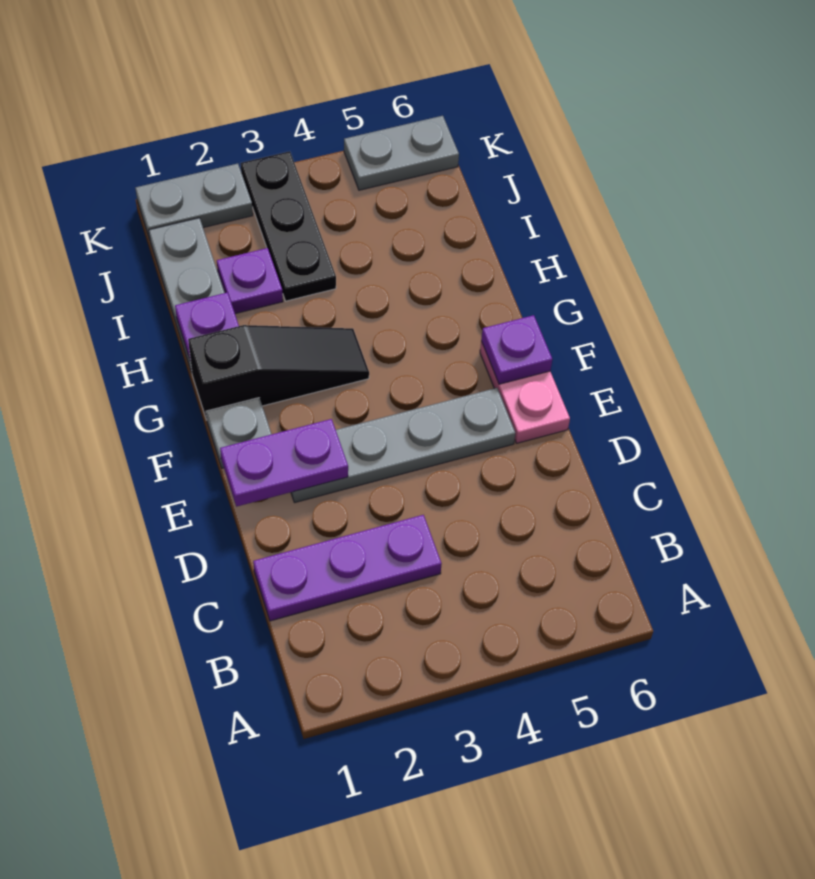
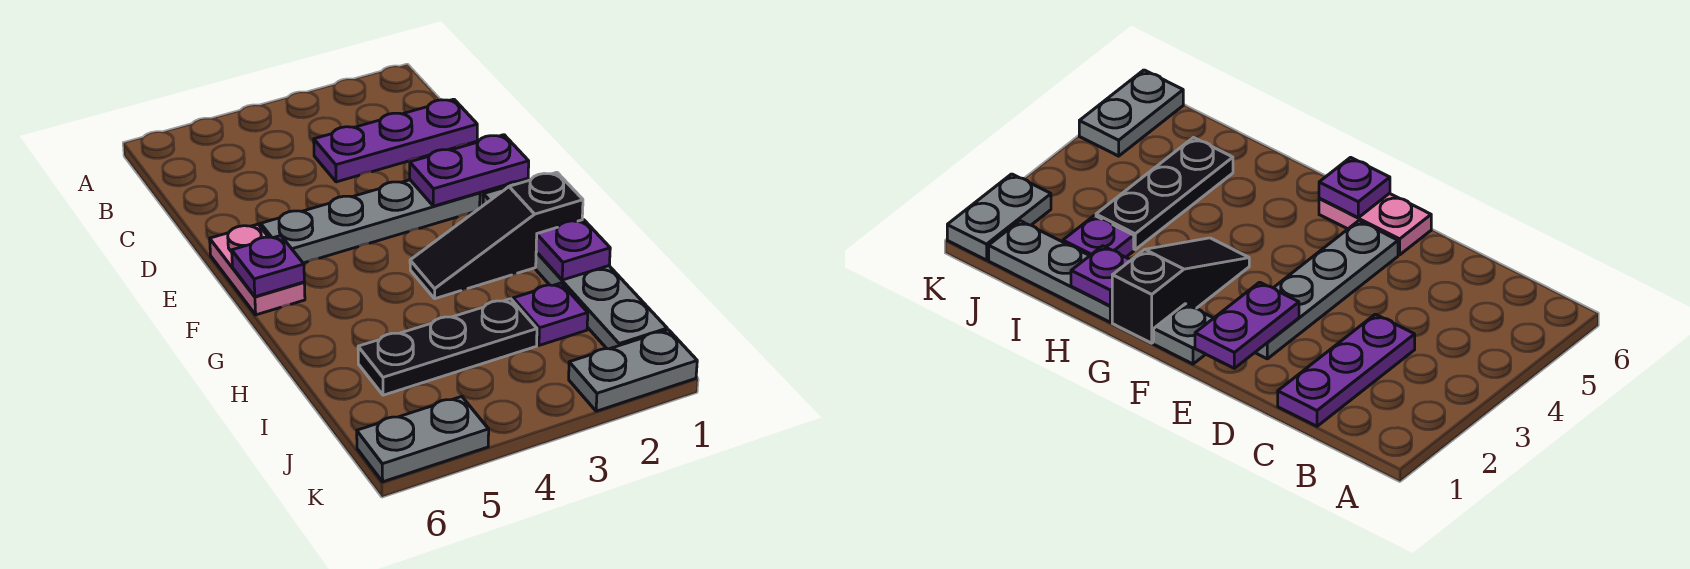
black 1x3 plate [241,151,336,301] -> black 1x3 plate turned to [358,299,537,395]

